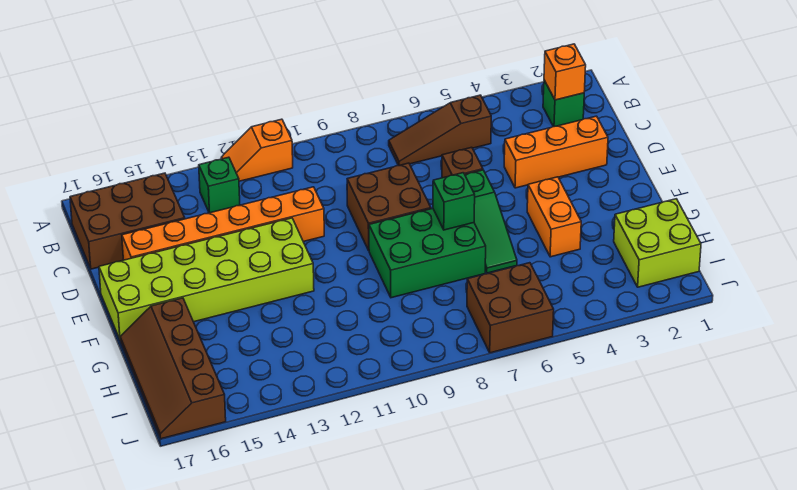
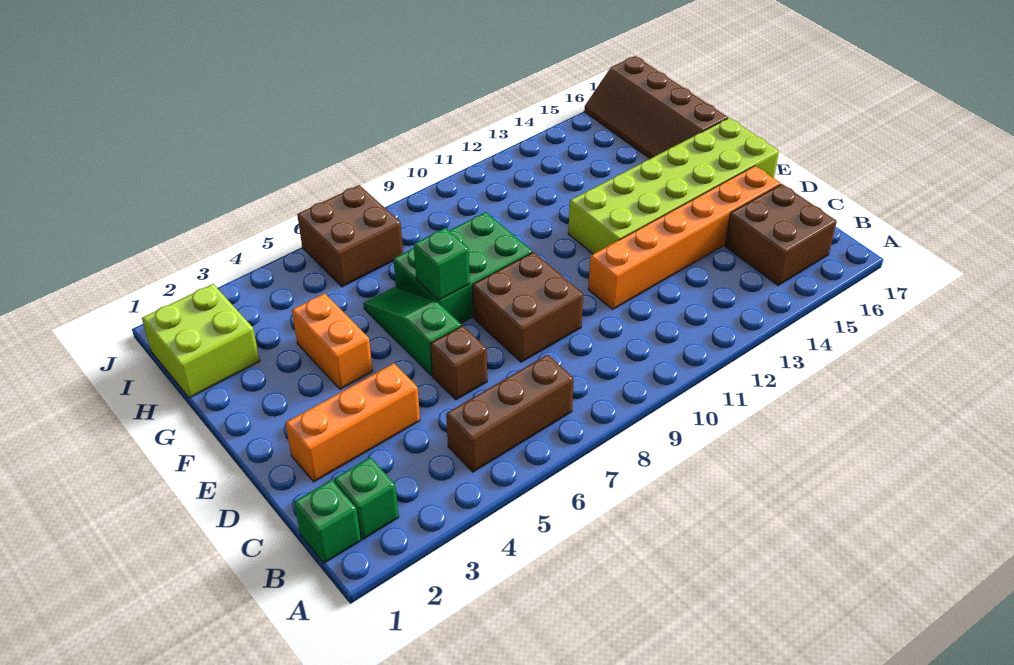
orange 1x2 slope [221,119,293,181] -> none
orange 1x1 brick [544,44,586,100] -> none
brown 1x3 slope [389,95,491,166] -> brown 1x3 brick [446,355,574,472]
green 1x1 brick [199,157,240,213] -> green 1x1 brick moved to [294,480,361,563]
brown 2x3 brick [70,173,185,269] -> brown 2x2 brick [725,184,837,285]
brown 2x4 slope [120,298,226,439] -> brown 2x4 slope turned to [584,56,728,159]

